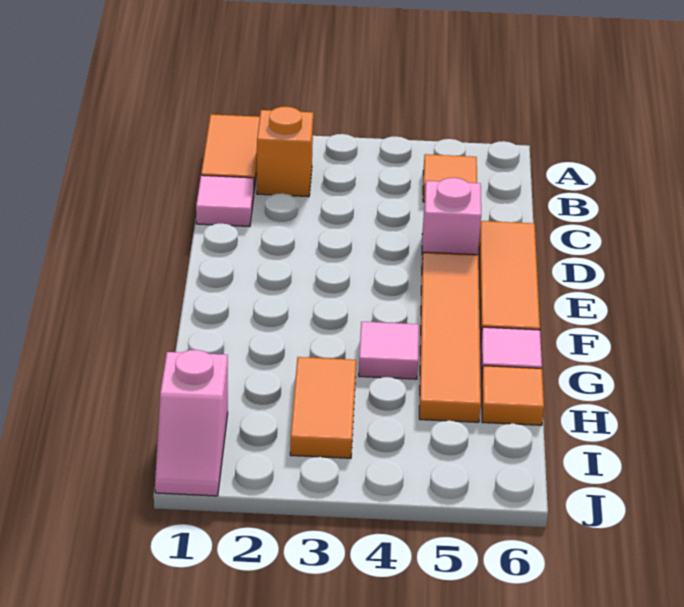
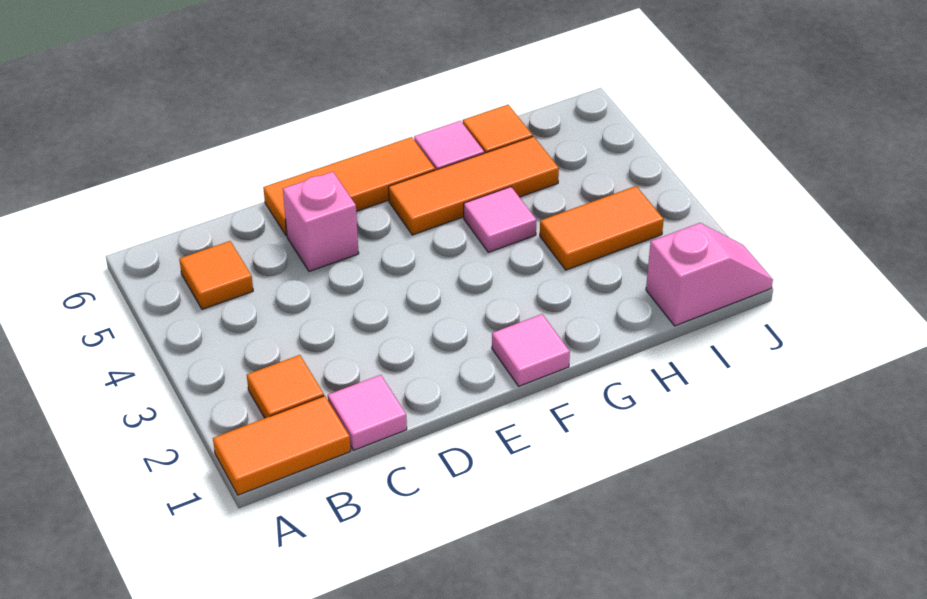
orange 1x1 brick [257,107,313,197] -> orange 1x1 tile [247,355,324,418]
orange 1x4 tile [419,252,481,422] -> orange 1x3 tile [389,136,559,235]
none -> pink 1x1 tile [492,314,570,386]

